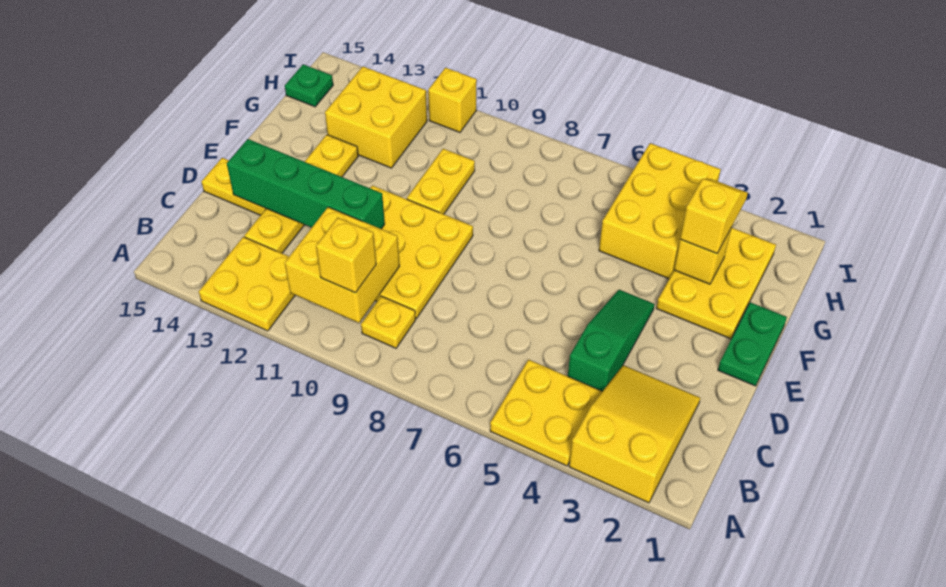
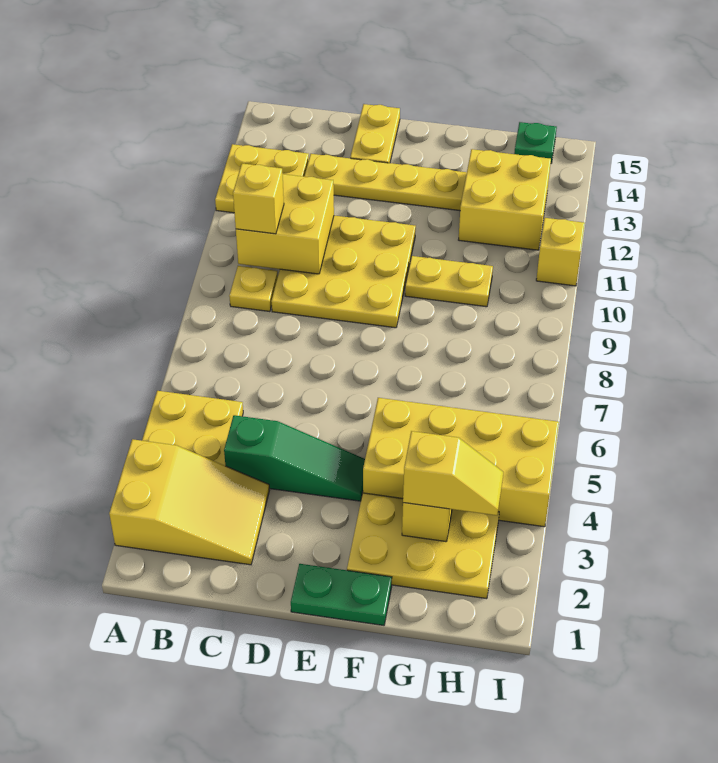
green 1x4 brick [227,139,385,229] -> none
yellow 2x3 brick [599,143,721,279] -> yellow 2x4 brick [363,398,559,527]

